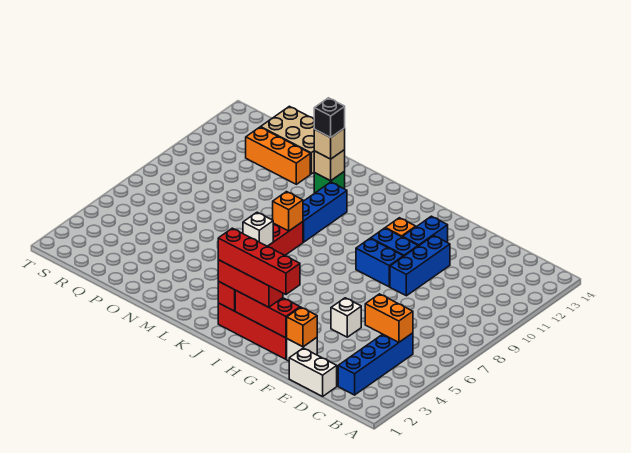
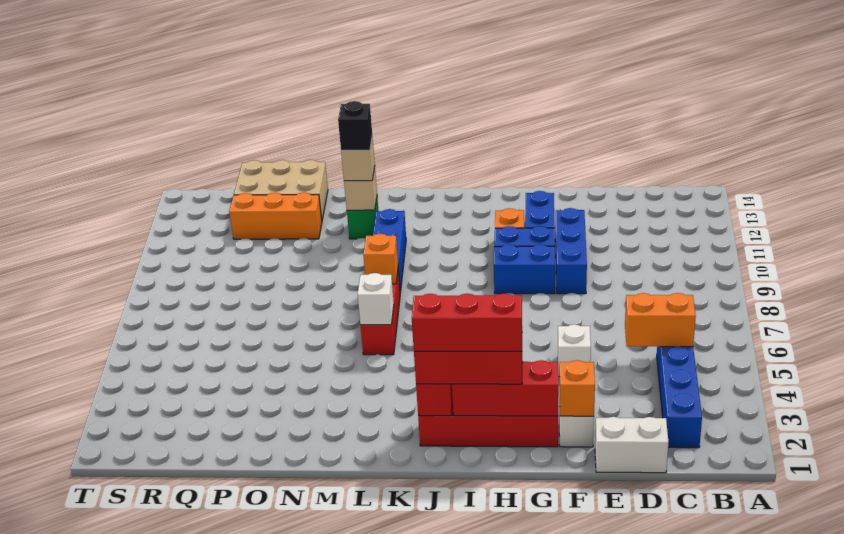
red 1x4 brick [218,228,300,294] -> red 1x3 brick [412,293,522,351]

